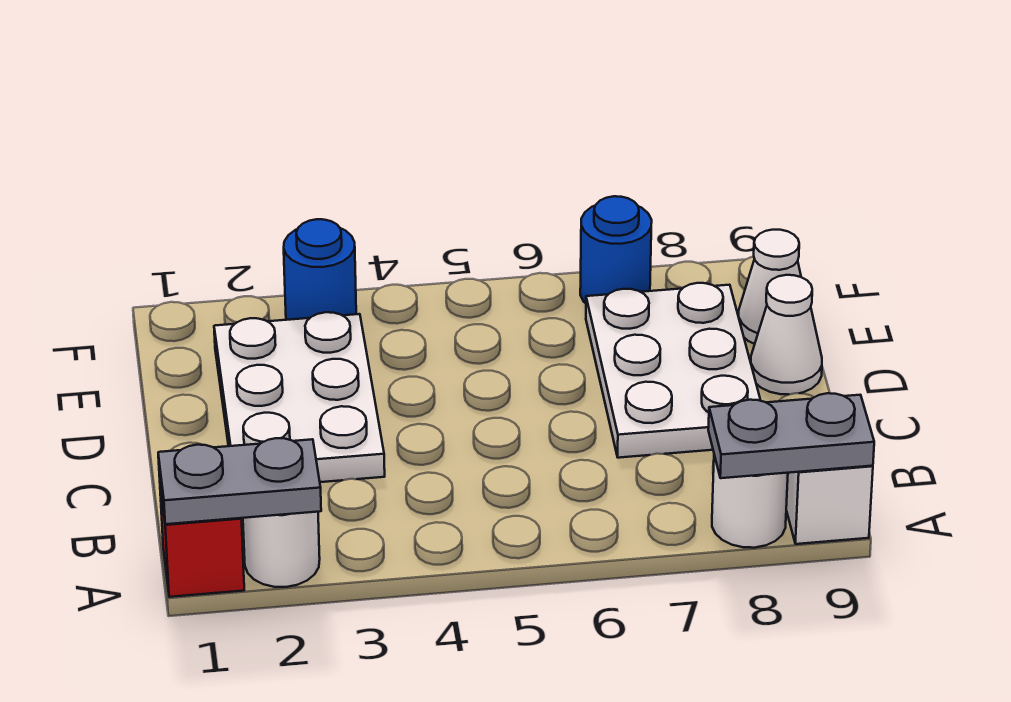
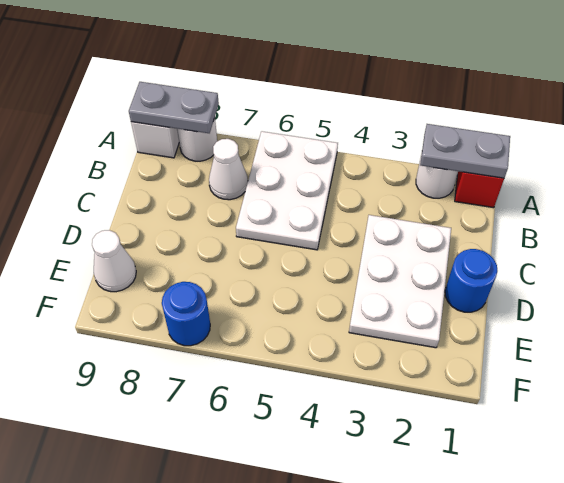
white 2x3 plate [586,283,761,458] -> white 2x3 plate moved to [236,131,338,250]
white 1x1 cone [751,275,822,395] -> white 1x1 cone moved to [209,139,248,200]
blue 1x1 round brick [284,219,356,320] -> blue 1x1 round brick moved to [445,249,497,312]

